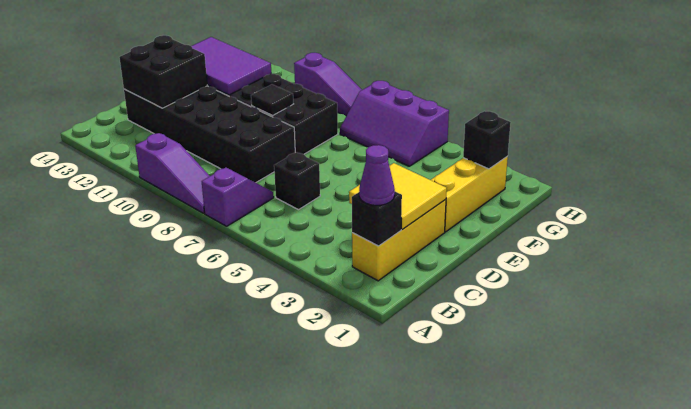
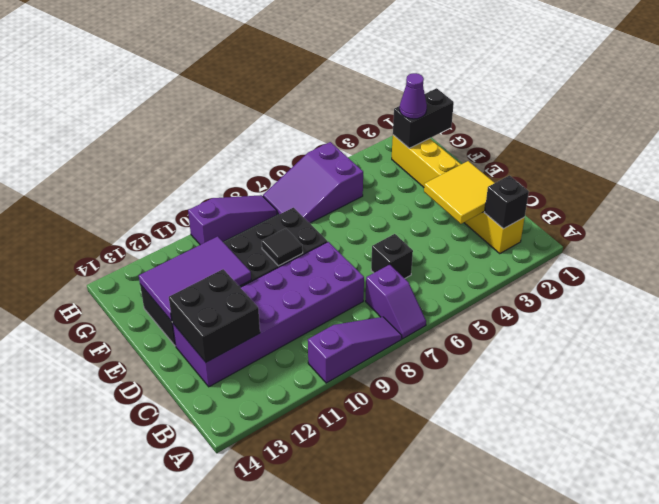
purple 1x2 slope [202,167,274,226] -> purple 1x2 slope turned to [365,265,426,339]
purple 1x1 cone [359,145,395,205] -> purple 1x1 cone moved to [400,73,427,119]
black 2x6 brick [124,86,295,183] -> purple 2x6 brick [172,242,364,387]
black 1x1 brick [463,111,511,169] -> black 1x2 brick [393,88,454,148]
purple 2x3 slope [340,81,449,166] -> purple 2x3 slope turned to [263,142,363,223]

